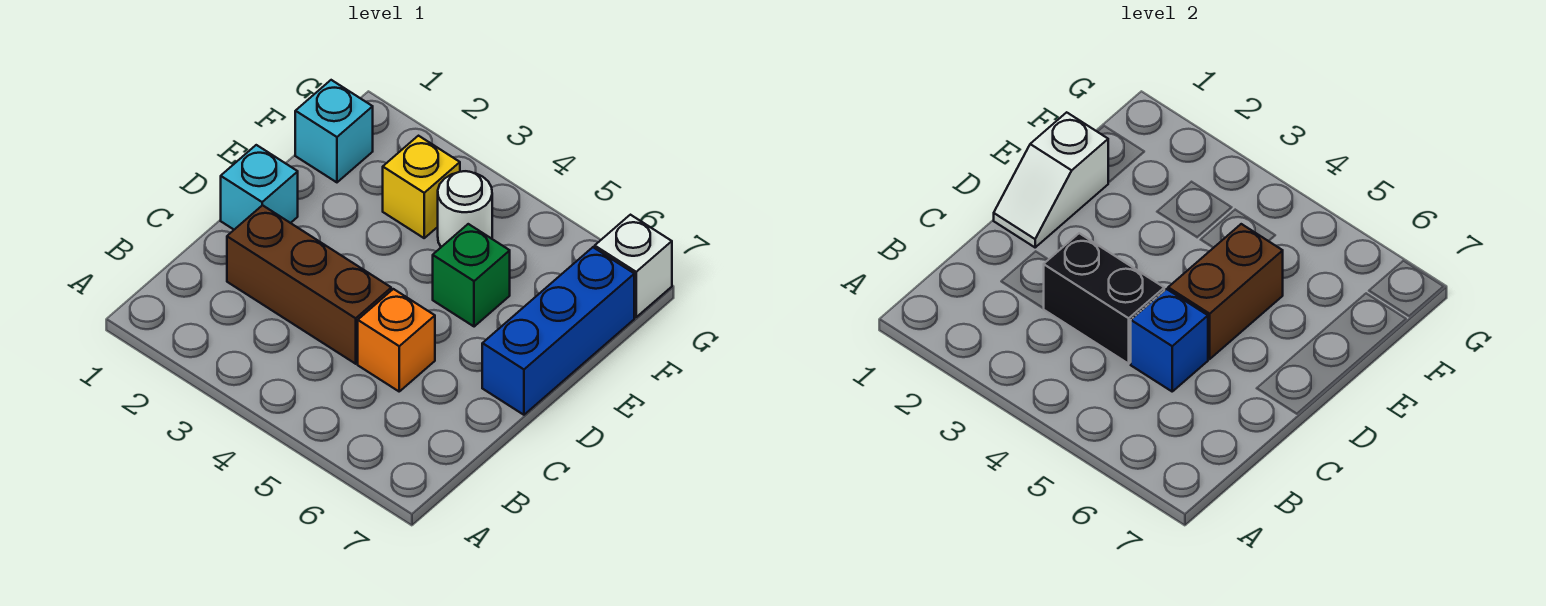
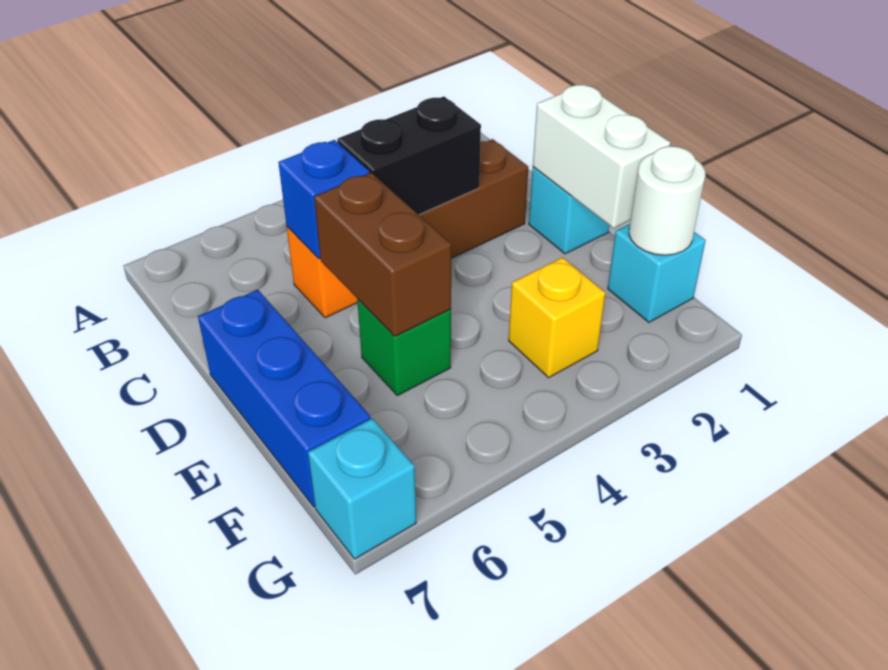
white 1x2 slope [994,112,1108,247] -> white 1x2 brick [533,84,670,228]
white 1x1 round brick [438,171,492,247] -> white 1x1 round brick moved to [629,146,705,255]
white 1x1 brick [595,215,672,317] -> cyan 1x1 brick [308,418,416,559]

